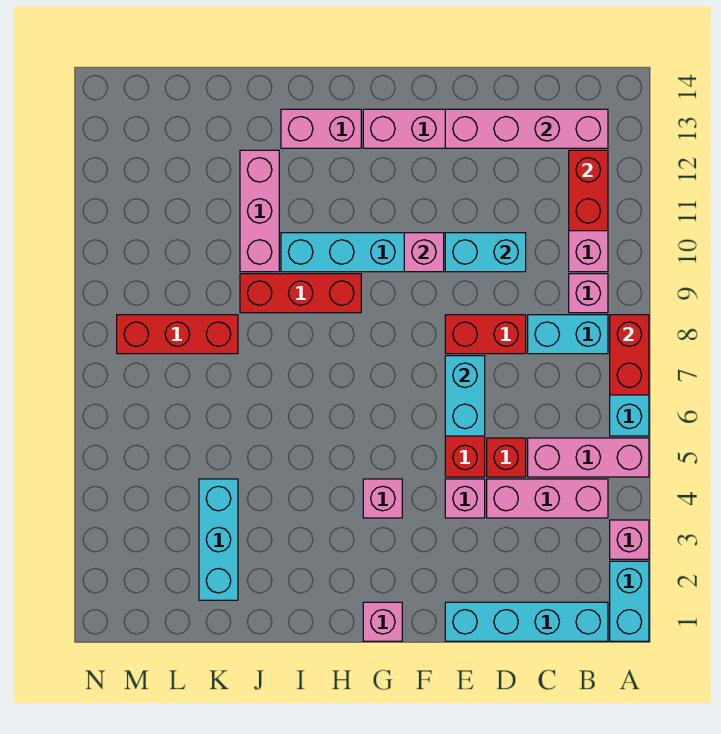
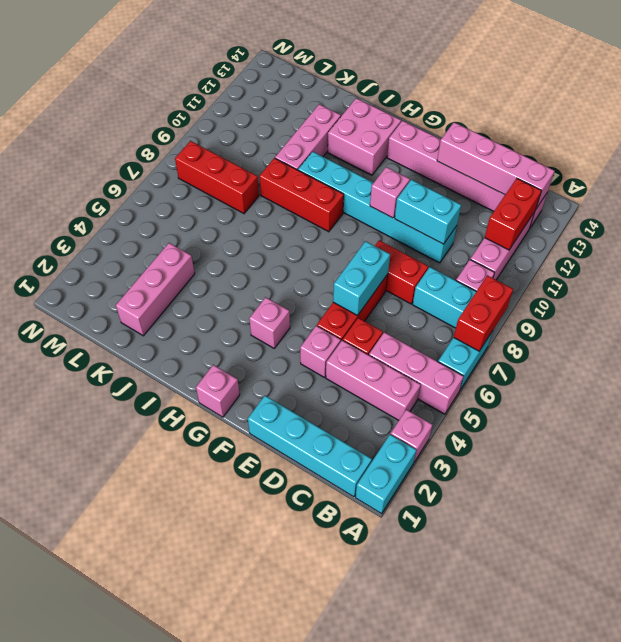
pink 1x2 brick [281,109,361,148] -> pink 2x2 brick [328,98,401,175]
cyan 1x3 brick [199,479,238,600] -> pink 1x3 brick [116,243,195,336]

